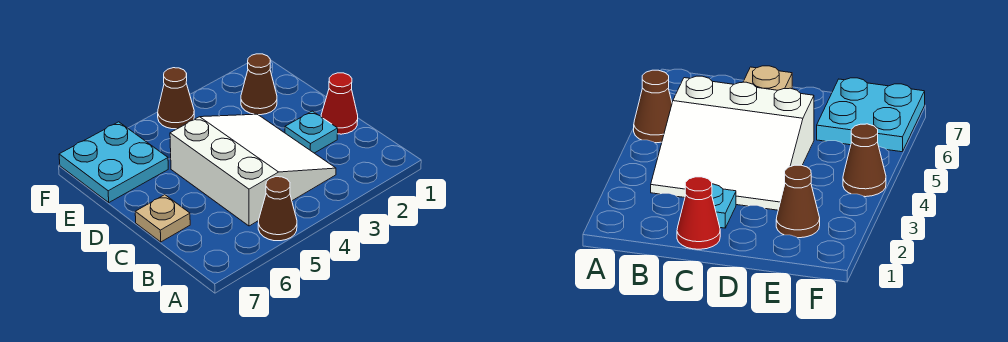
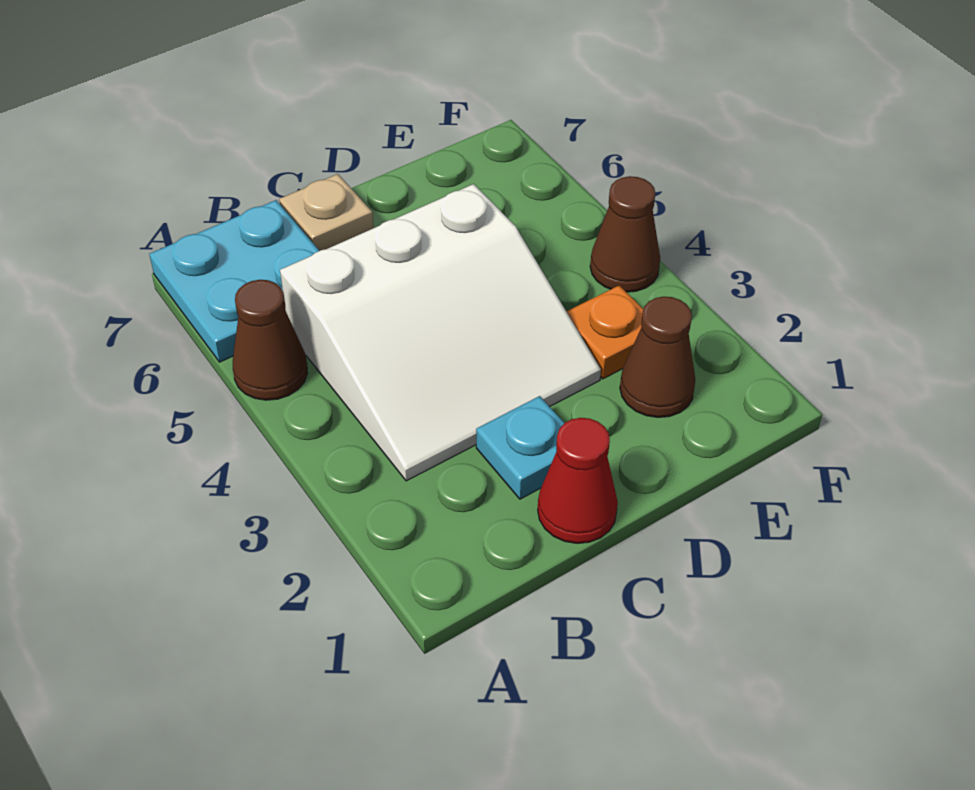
none -> orange 1x1 plate [566,286,643,379]
cyan 2x2 plate [59,122,168,202] -> cyan 2x2 plate moved to [149,200,319,362]

